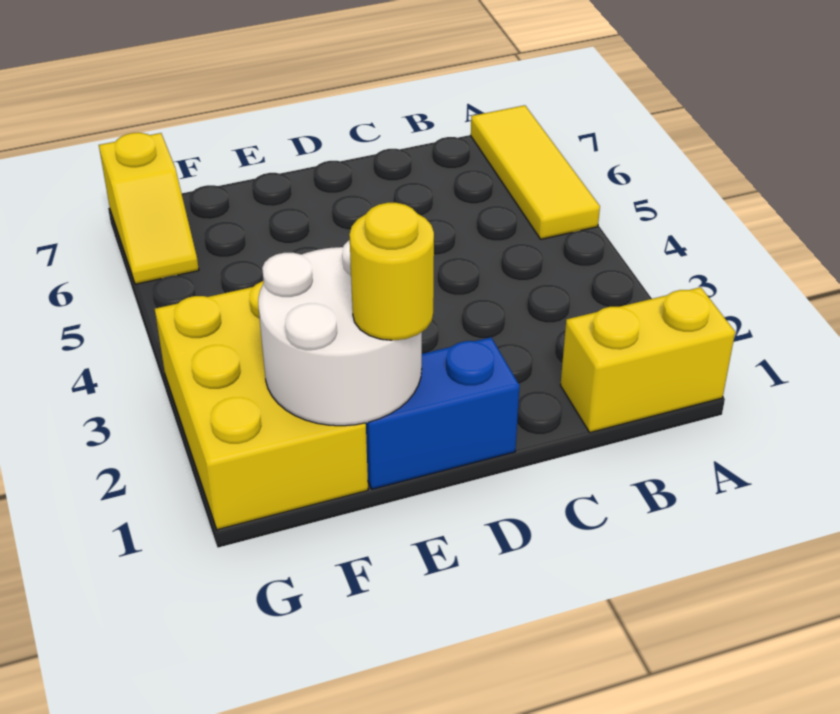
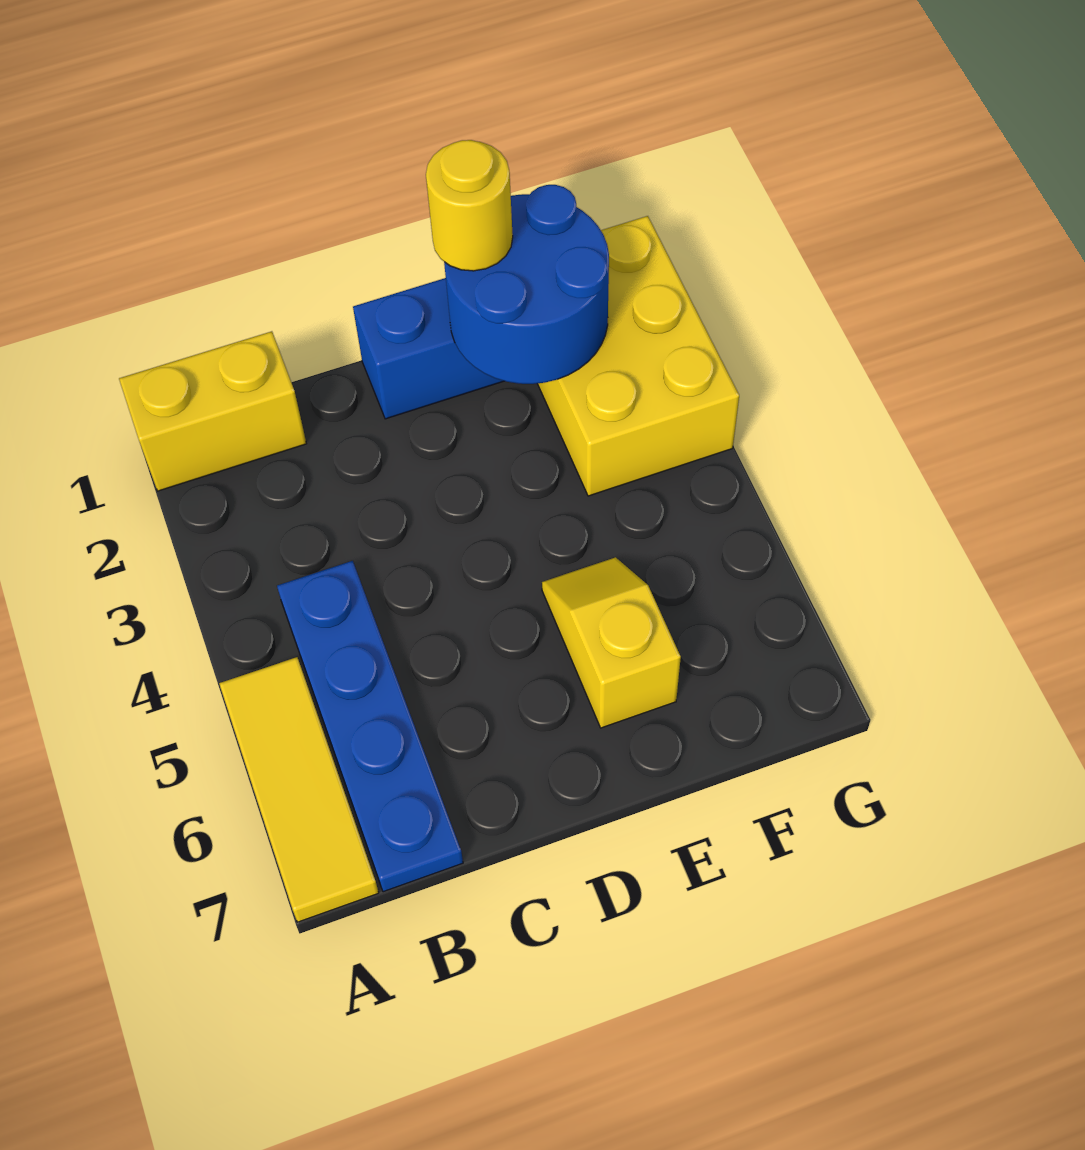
none -> blue 1x4 plate [277,561,463,892]
white 2x2 round brick [258,240,422,426] -> blue 2x2 round brick [444,185,609,384]
yellow 1x2 slope [99,133,199,284] -> yellow 1x2 slope moved to [542,557,681,728]

